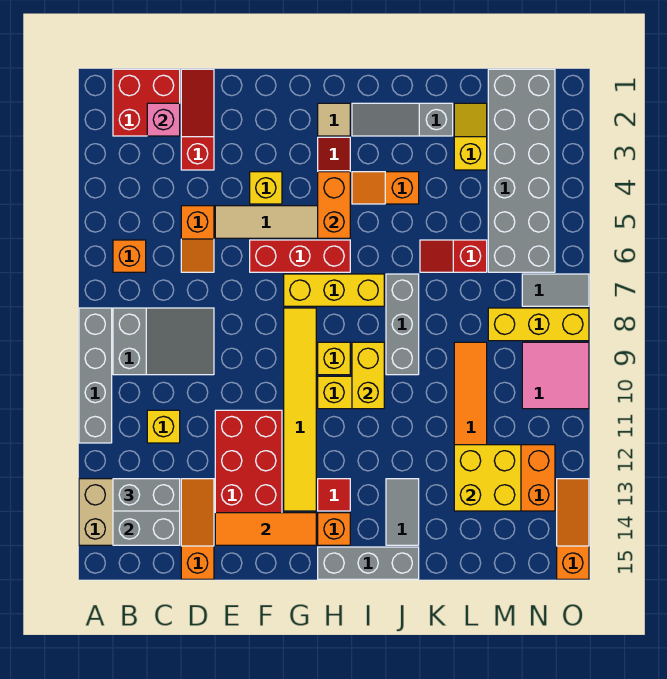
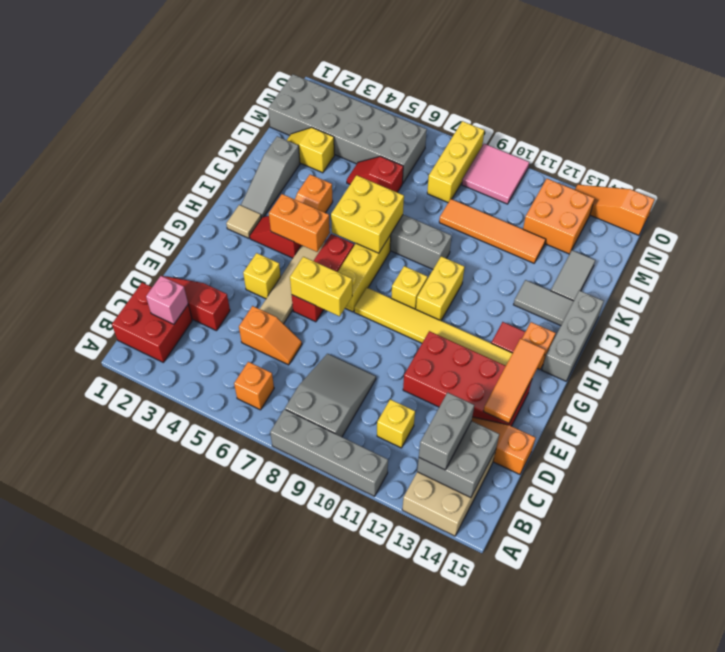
yellow 1x2 brick [352,342,384,409] -> yellow 1x2 brick moved to [290,257,352,316]
red 1x2 slope [420,240,487,272] -> red 1x2 slope turned to [347,156,403,192]
yellow 2x2 brick [454,445,521,511] -> yellow 2x2 brick moved to [331,175,404,253]
grey 1x2 tile [522,274,589,306] -> grey 1x2 tile moved to [551,250,595,301]

